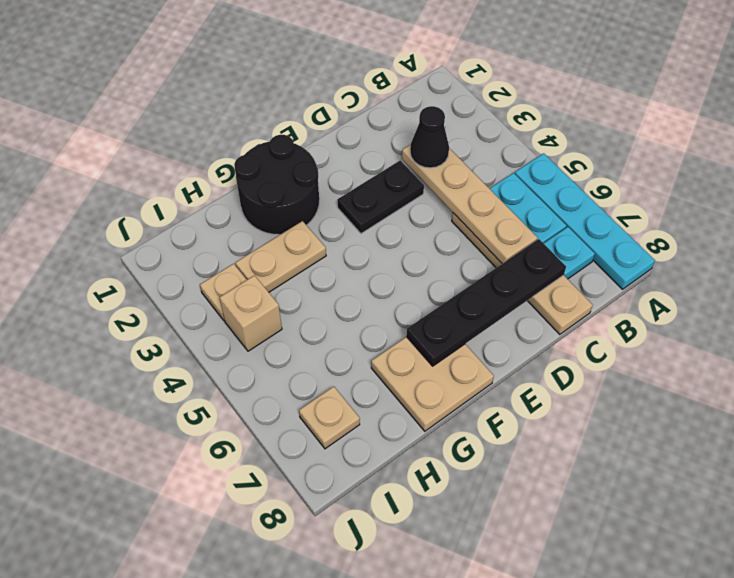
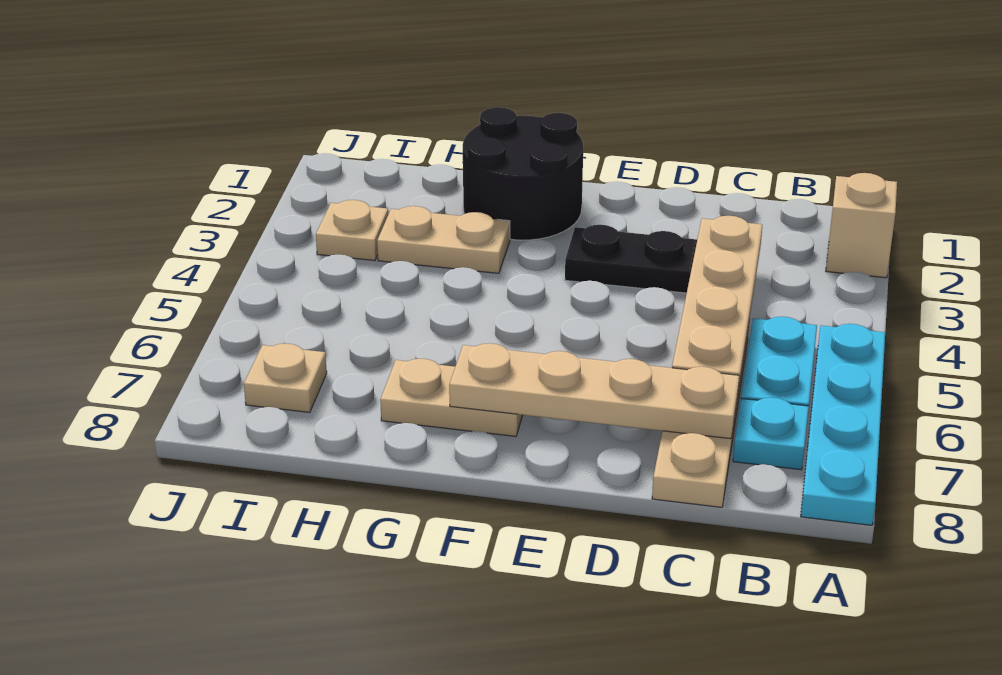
black 1x1 cone [410,106,449,168] -> none
black 1x4 plate [406,239,566,366] -> tan 1x4 plate [449,343,739,439]
tan 2x2 plate [371,337,494,431] -> tan 1x2 plate [380,359,522,436]
tan 1x1 brick [220,275,282,351] -> tan 1x1 brick moved to [826,173,897,278]

